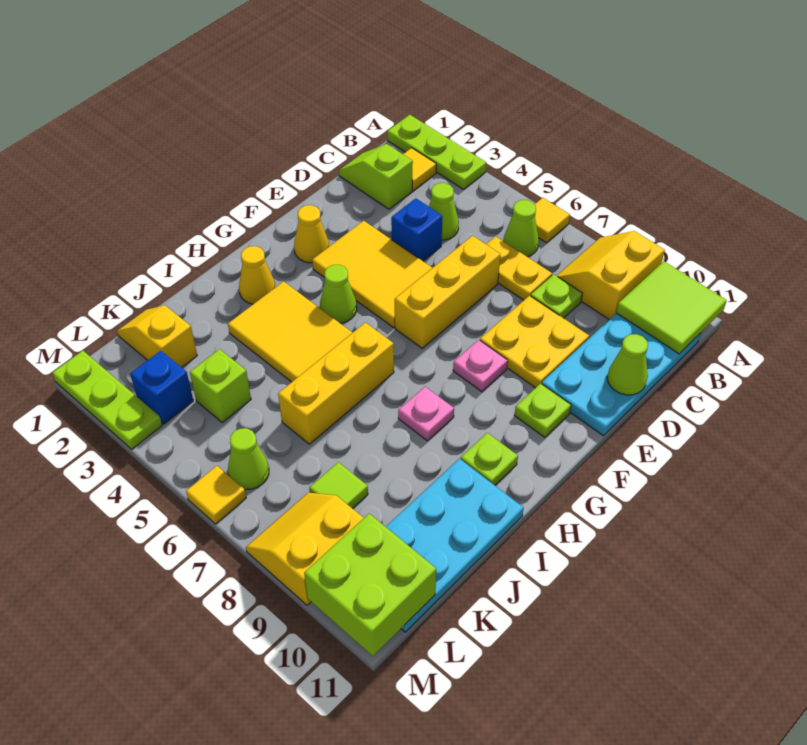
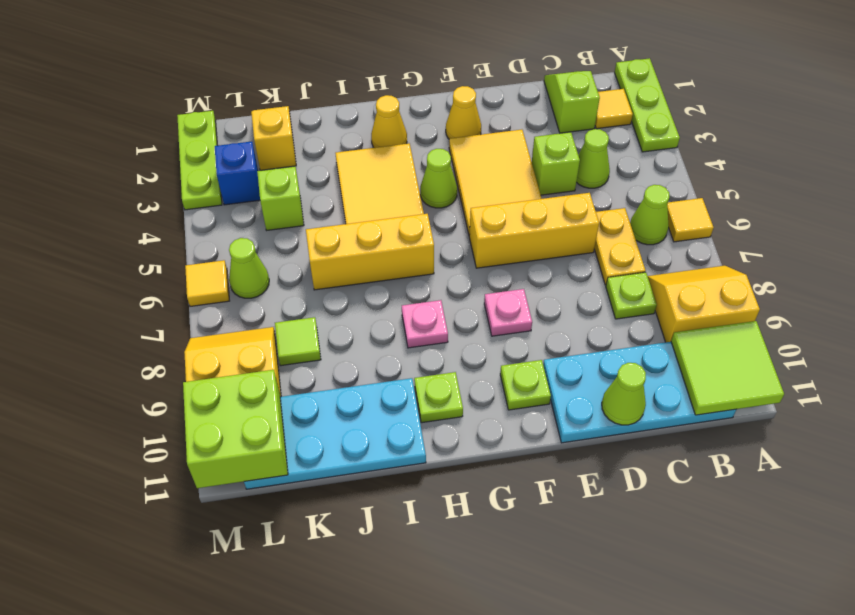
blue 1x1 brick [391,198,442,261] -> lime 1x1 brick [532,132,580,195]
yellow 2x2 plate [480,296,589,388] -> none

